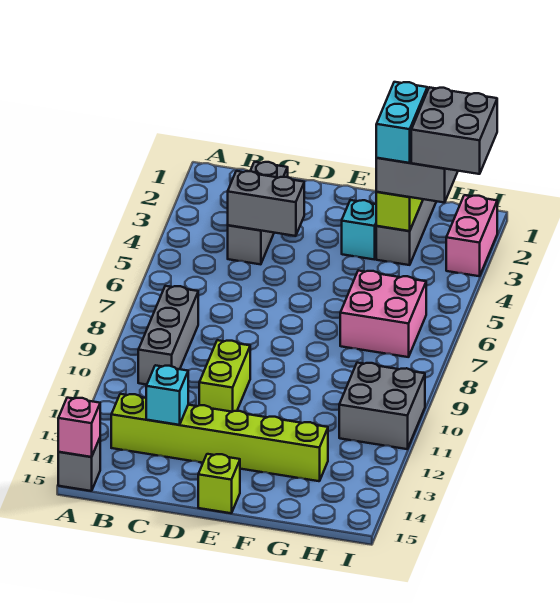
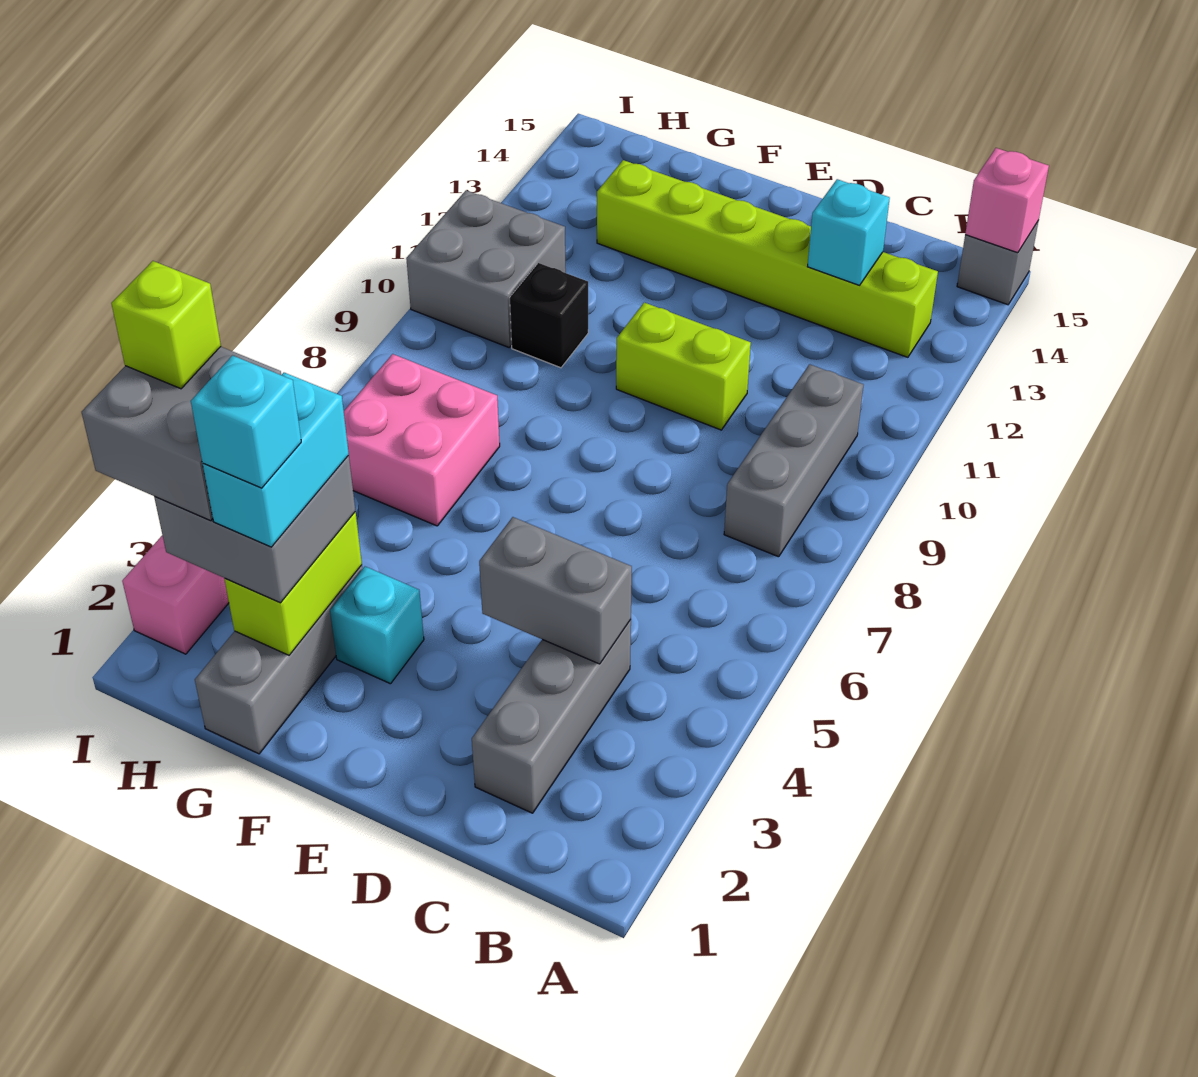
lime 1x2 brick [199,340,250,412] -> lime 1x2 brick turned to [616,302,751,430]
lime 1x1 brick [198,454,240,513] -> lime 1x1 brick moved to [111,261,221,389]
none -> cyan 1x1 brick [191,356,301,488]
none -> black 1x1 brick [510,263,588,368]

